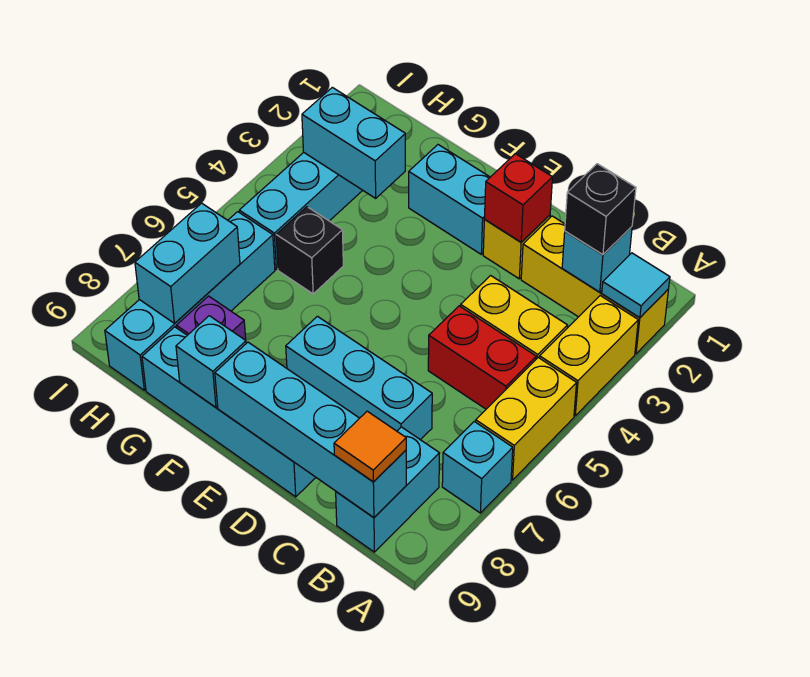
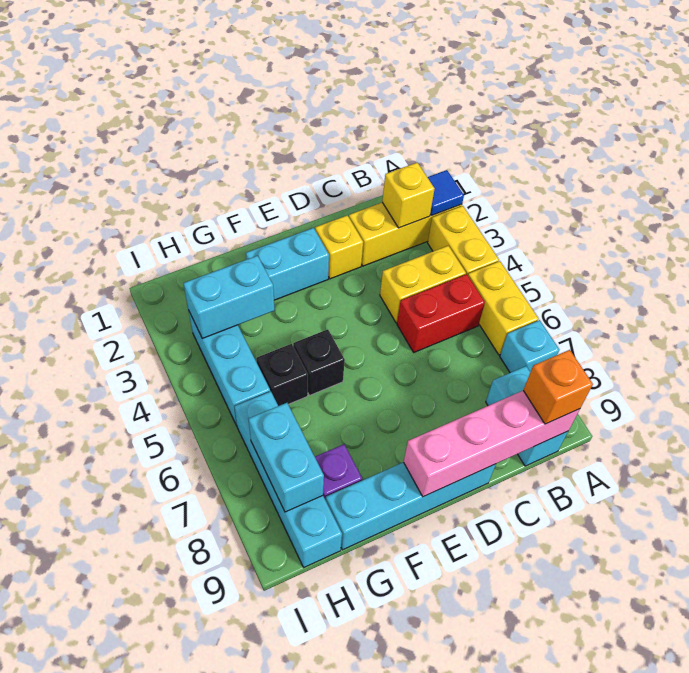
cyan 1x1 tile [602,253,670,318] -> blue 1x1 tile [428,170,464,215]
cyan 1x1 brick [562,227,632,292] -> yellow 1x1 brick [382,163,435,228]
black 1x1 brick [565,164,636,255] -> black 1x1 brick moved to [293,329,345,396]
cyan 1x4 brick [215,342,406,518] -> pink 1x4 brick [404,391,580,497]
orange 1x1 tile [334,411,406,482] -> orange 1x1 brick [523,350,593,424]
cyan 1x3 brick [286,316,432,440] -> none
red 1x1 brick [484,154,552,242] -> none
cyan 1x1 brick [176,316,246,407] -> none

